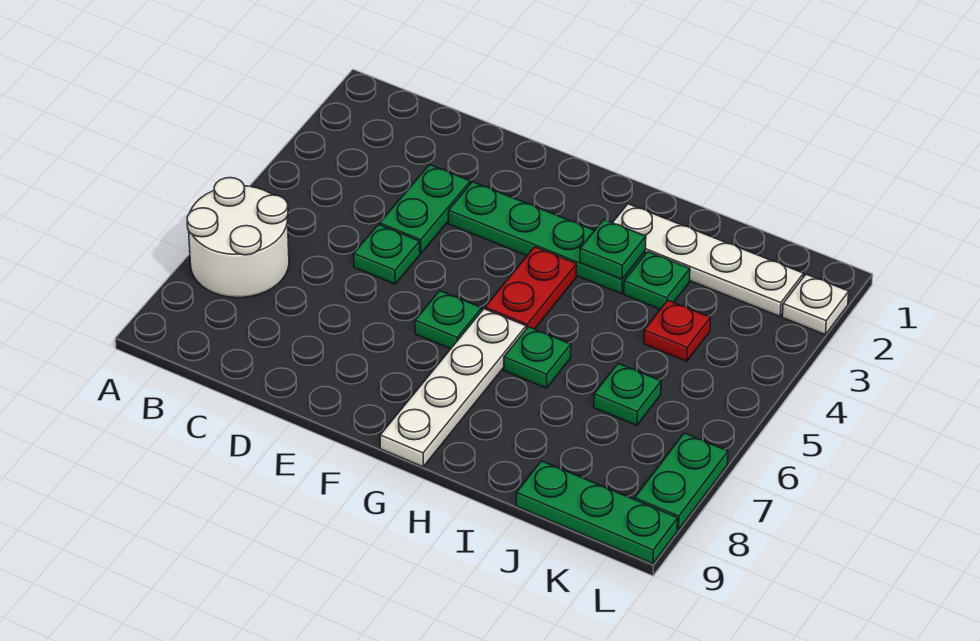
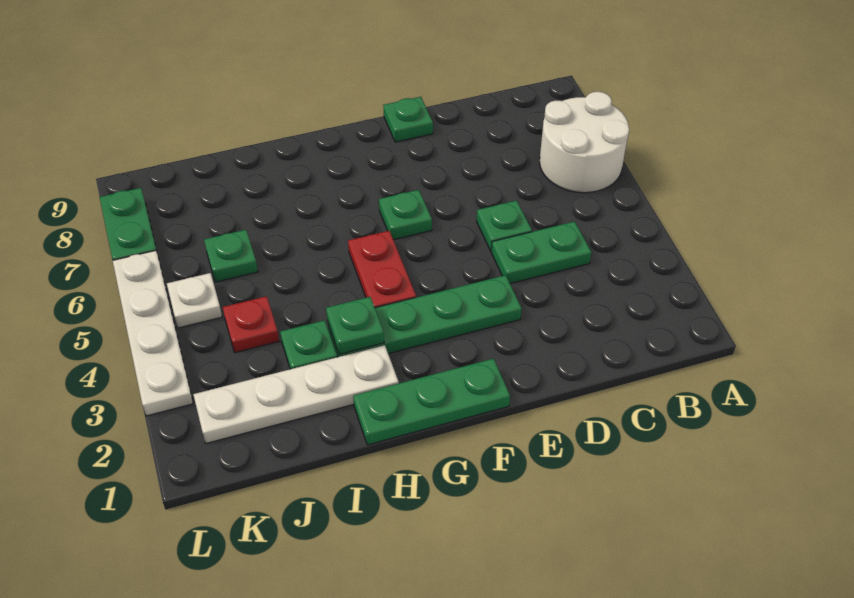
green 1x2 plate [380,165,470,253] -> green 1x2 plate turned to [492,221,591,284]
white 1x4 plate [380,309,526,467] -> white 1x4 plate moved to [113,251,193,416]
green 1x1 plate [504,327,571,388] -> green 1x1 plate moved to [383,97,433,142]
green 1x3 plate [516,461,678,564] -> green 1x3 plate moved to [353,359,510,445]
white 1x1 plate [782,274,849,335] -> white 1x1 plate moved to [167,273,222,328]

